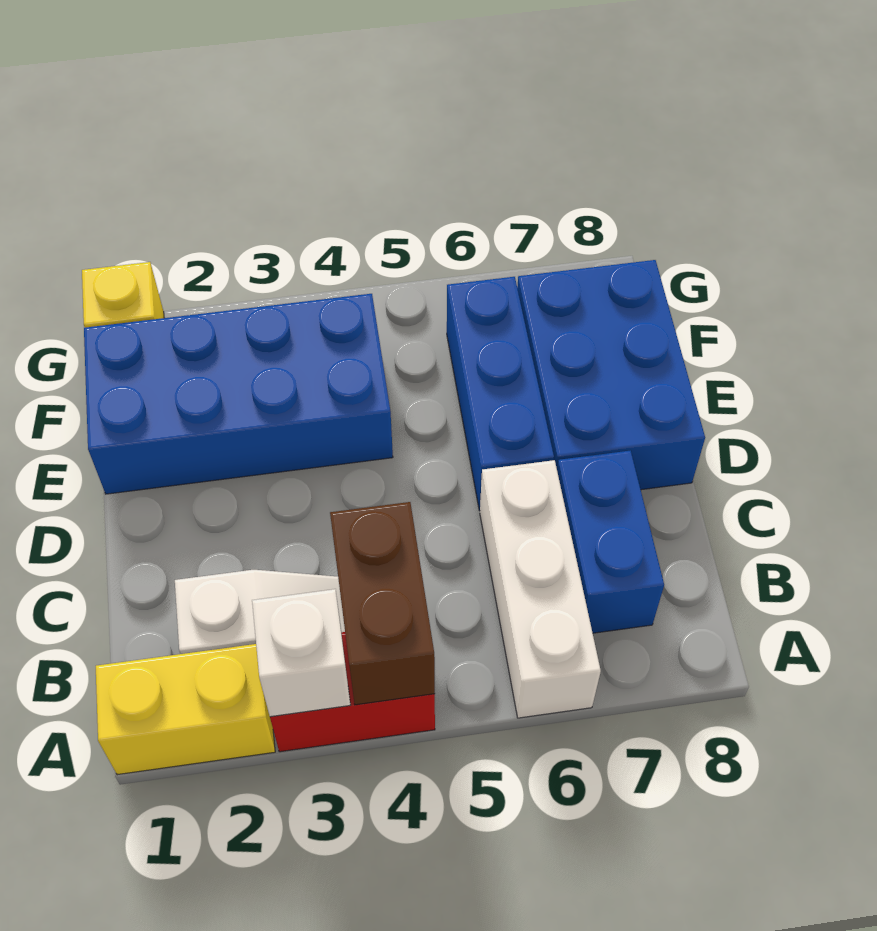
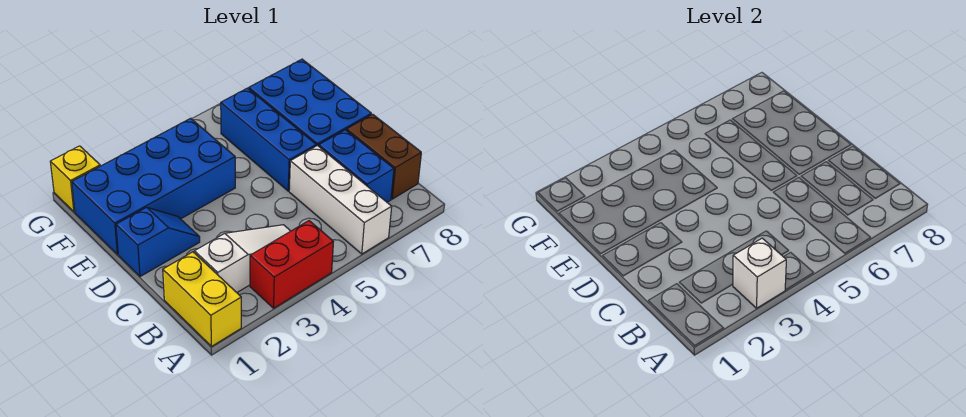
yellow 1x2 brick [96,644,275,775] -> yellow 1x2 brick turned to [163,252,241,346]
brown 1x2 brick [330,502,435,705] -> brown 1x2 brick moved to [347,114,421,199]
none -> blue 1x2 slope [116,207,200,277]

